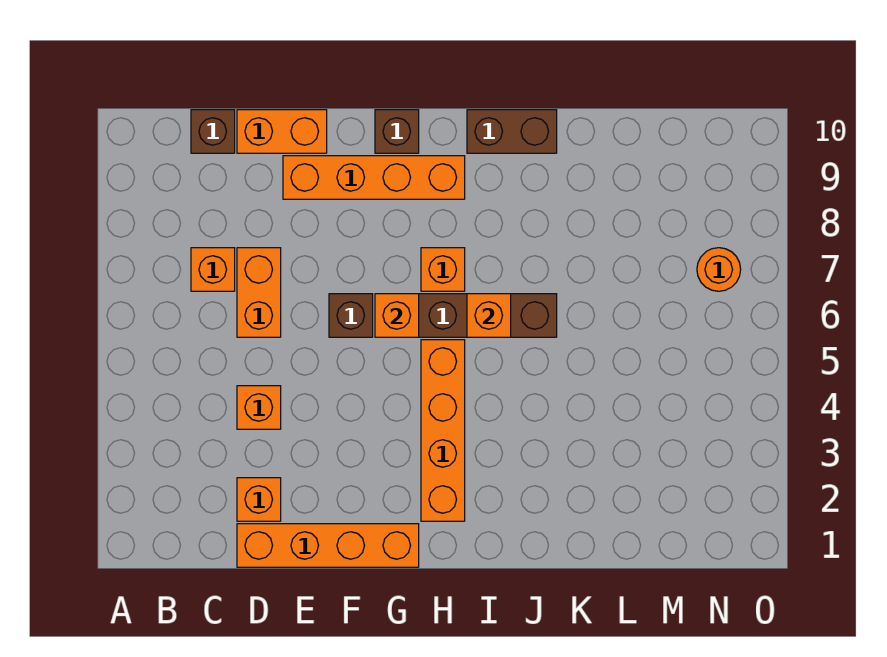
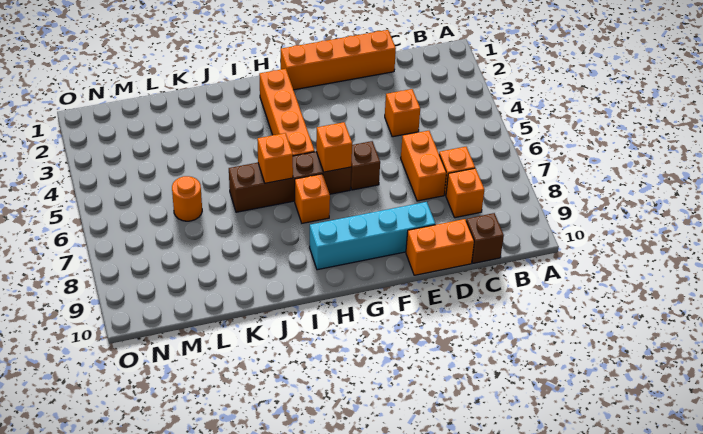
orange 1x1 brick [237,478,281,521] -> orange 1x1 brick moved to [446,168,484,218]
orange 1x4 brick [283,156,465,199] -> cyan 1x4 brick [310,202,435,270]
brown 1x1 brick [375,110,419,153] -> none
brown 1x2 brick [467,110,557,153] -> none
orange 1x1 round brick [697,248,741,291] -> orange 1x1 round brick moved to [172,176,202,221]

